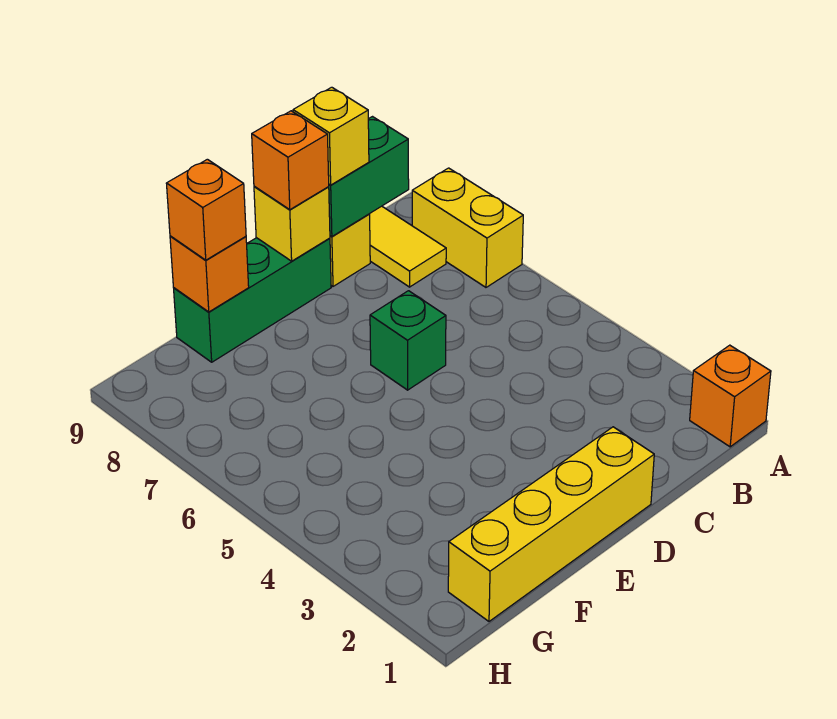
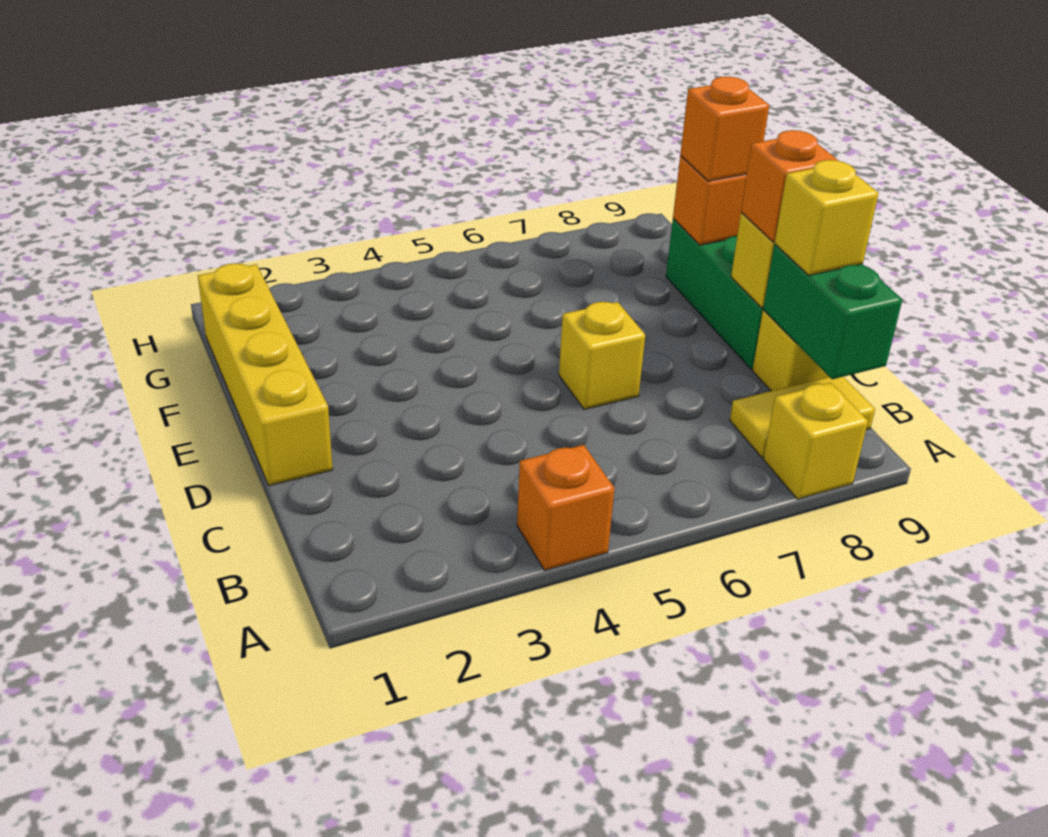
orange 1x1 brick [690,345,771,447] -> orange 1x1 brick moved to [517,445,614,570]
yellow 1x2 brick [412,168,523,287] -> yellow 1x1 brick [763,383,868,499]
green 1x1 brick [370,291,446,390] -> yellow 1x1 brick [559,302,645,409]

